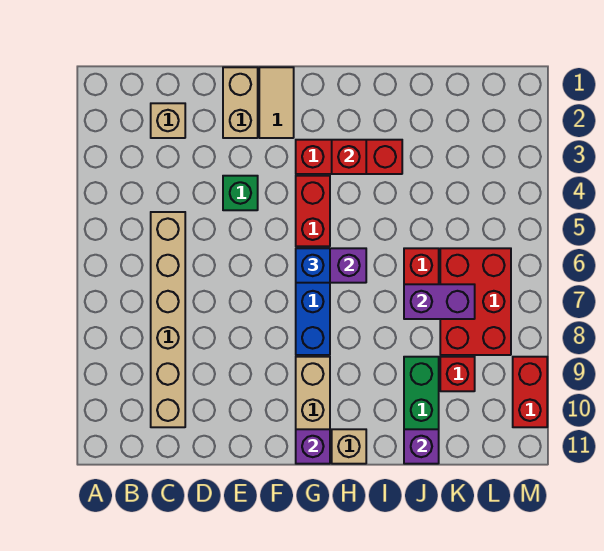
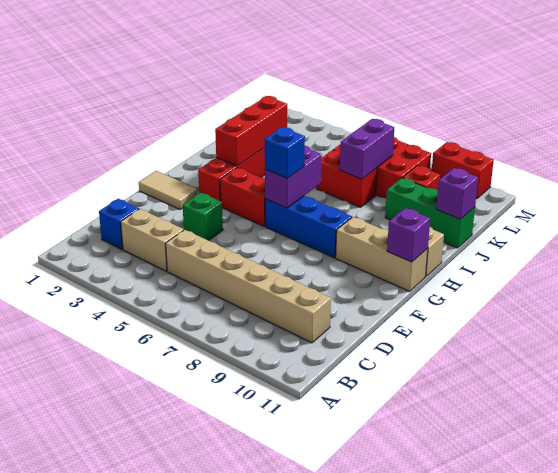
tan 1x1 brick [151,103,185,138] -> blue 1x1 brick [99,199,139,249]
tan 1x2 brick [223,67,258,138] -> tan 1x2 brick moved to [121,209,184,271]
red 1x1 brick [332,140,366,174] -> red 1x3 brick [215,96,287,166]

